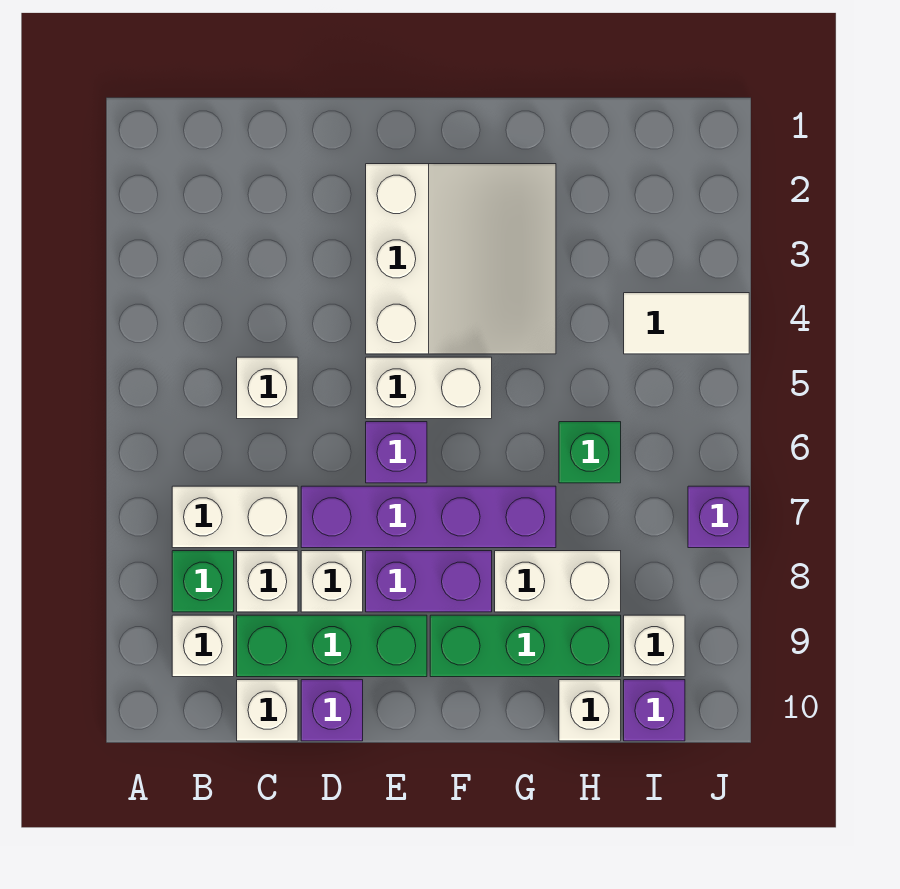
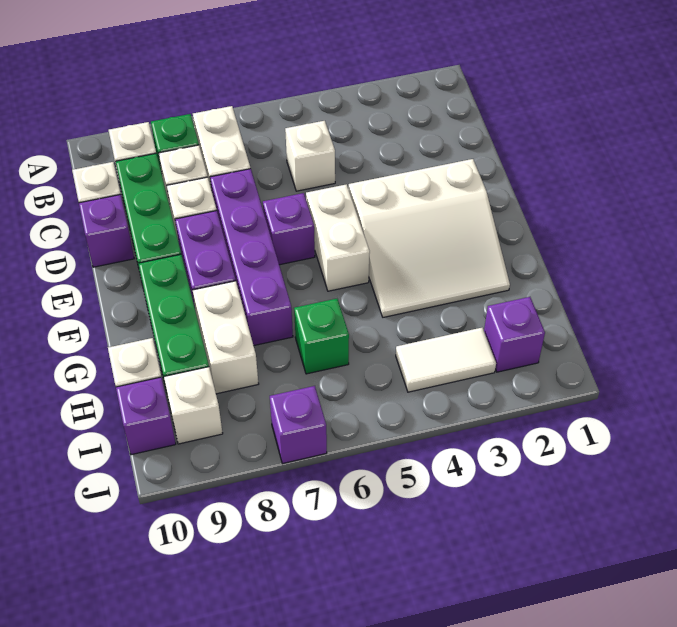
none -> purple 1x1 brick [484,297,545,372]
white 1x2 tile [624,293,749,354] -> white 1x2 tile turned to [396,328,496,392]

